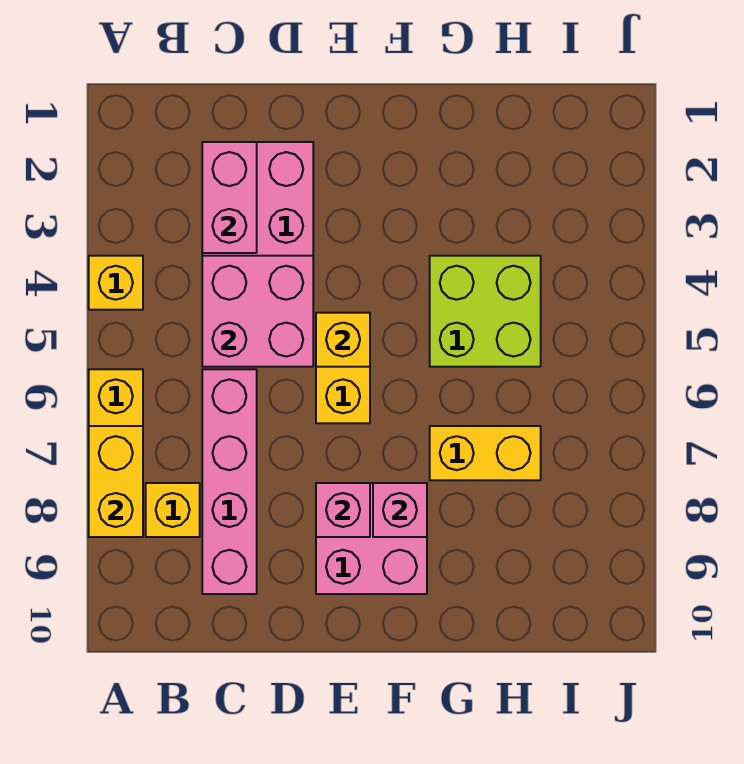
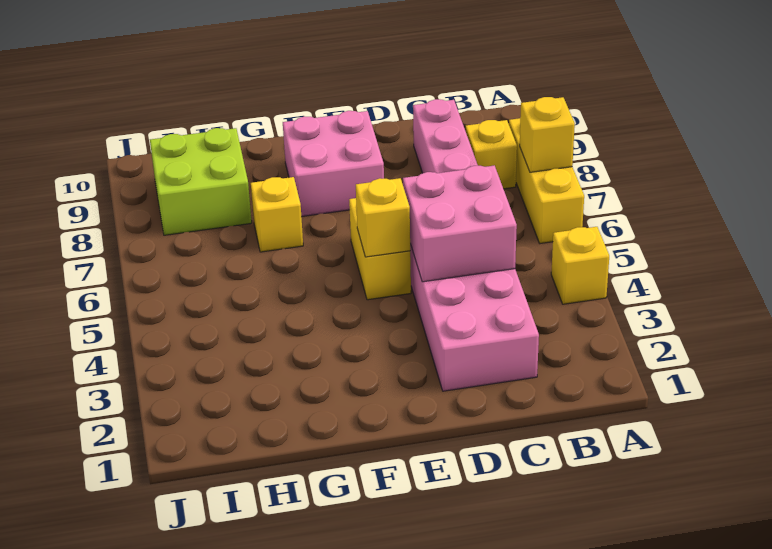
yellow 1x2 brick [89,426,143,537] -> yellow 1x1 brick [520,97,575,172]
pink 1x2 brick [202,142,257,253] -> none
pink 1x1 brick [316,483,370,537] -> none
pink 1x1 brick [373,483,427,537] -> none
lime 2x2 brick [430,256,541,367] -> lime 2x2 brick moved to [150,128,252,235]
yellow 1x2 brick [430,426,541,480] -> yellow 1x1 brick [251,177,303,252]

